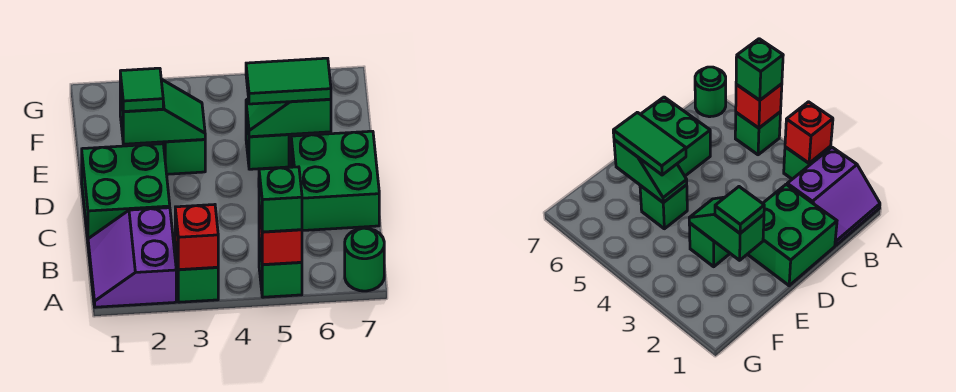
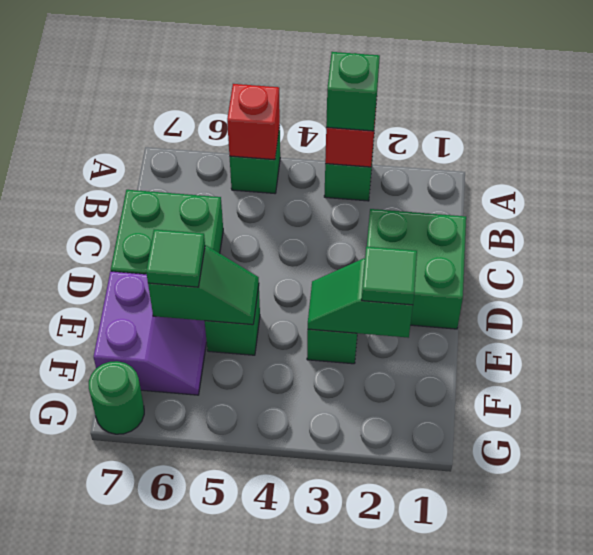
purple 2x2 slope [88,208,176,307] -> purple 2x2 slope moved to [94,271,207,395]
green 1x1 brick [259,167,302,232] -> green 1x1 brick moved to [326,52,380,131]
green 1x1 round brick [345,228,384,291] -> green 1x1 round brick moved to [89,361,144,434]
green 1x2 tile [246,58,331,104] -> green 1x1 tile [146,230,205,287]

